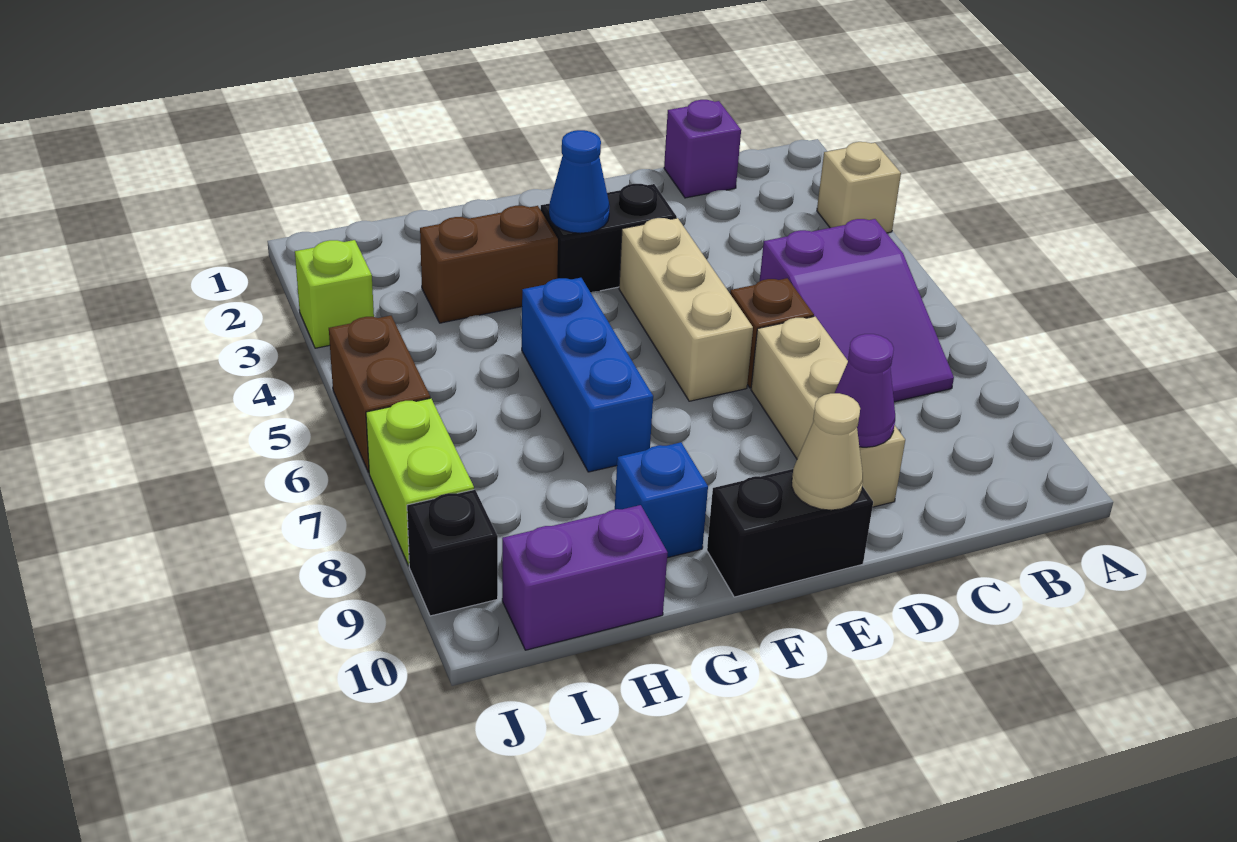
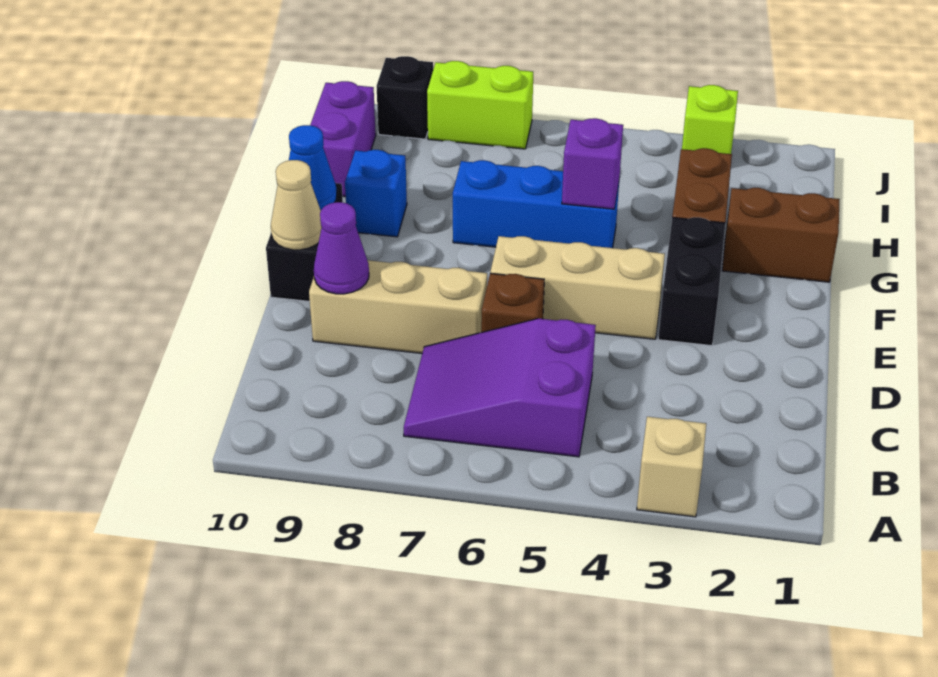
purple 1x1 brick [664,100,741,198] -> purple 1x1 brick moved to [562,118,623,209]
blue 1x1 cone [549,130,610,233] -> blue 1x1 cone moved to [289,125,337,210]
brown 1x2 brick [329,316,430,472] -> brown 1x2 brick moved to [722,188,840,282]

